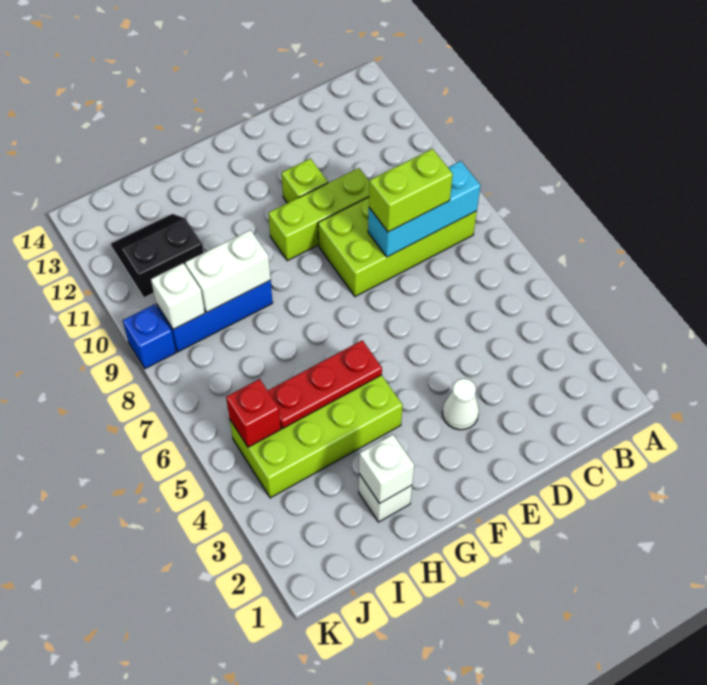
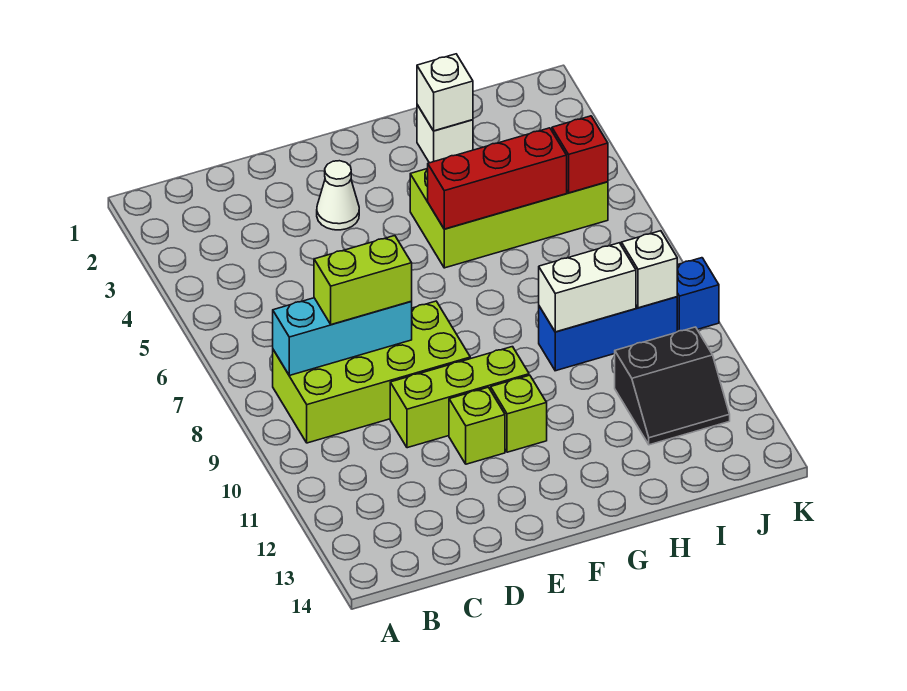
none -> lime 1x1 brick [491,375,547,452]
red 1x3 plate [268,340,382,428] -> red 1x3 brick [428,128,567,229]

